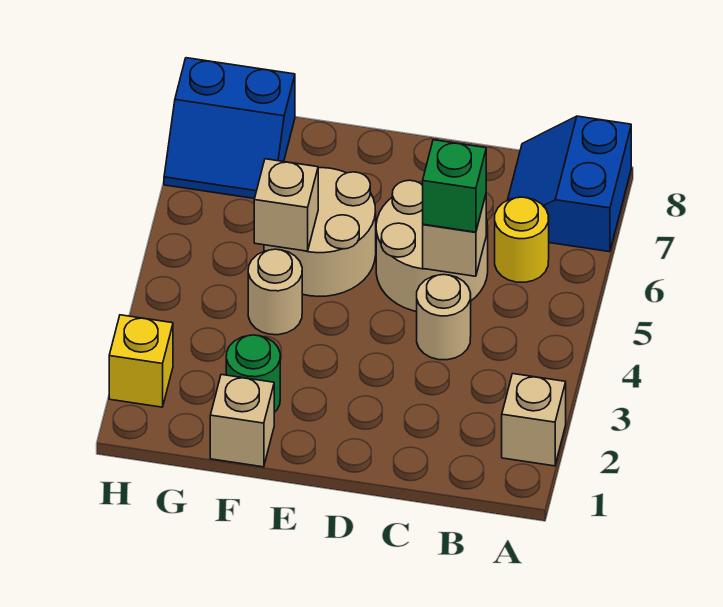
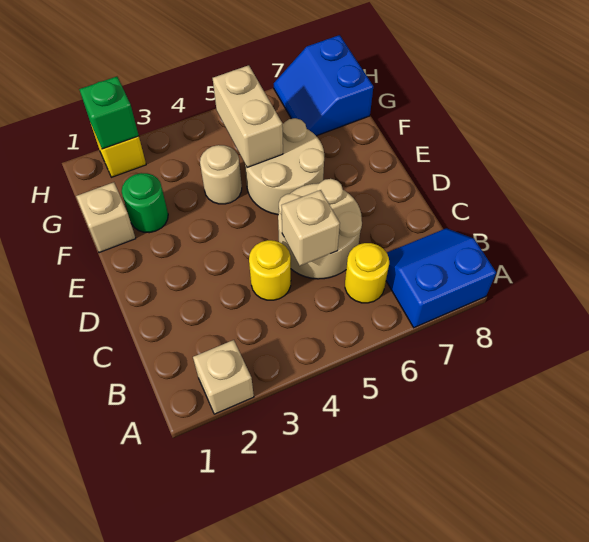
tan 1x1 round brick [417,275,471,360] -> yellow 1x1 round brick [249,240,291,300]
green 1x1 brick [423,140,486,232] -> green 1x1 brick moved to [79,77,139,149]
tan 1x1 brick [254,159,318,251] -> tan 1x2 brick [213,65,283,167]

